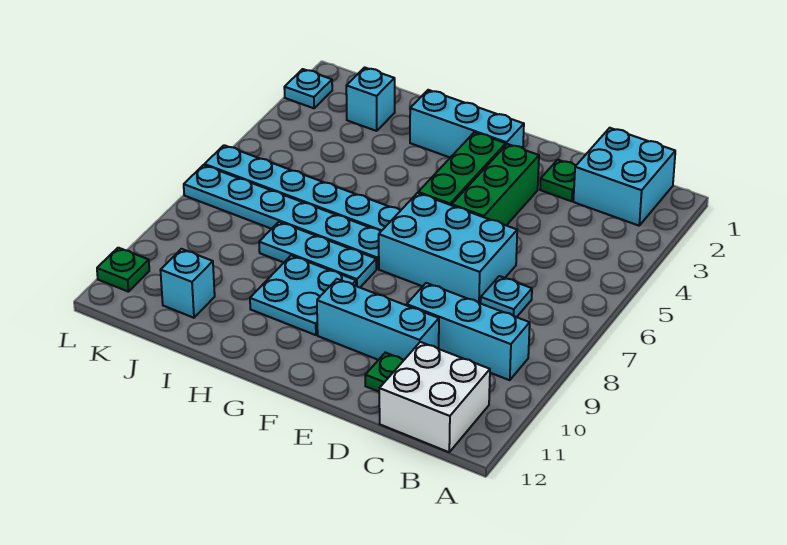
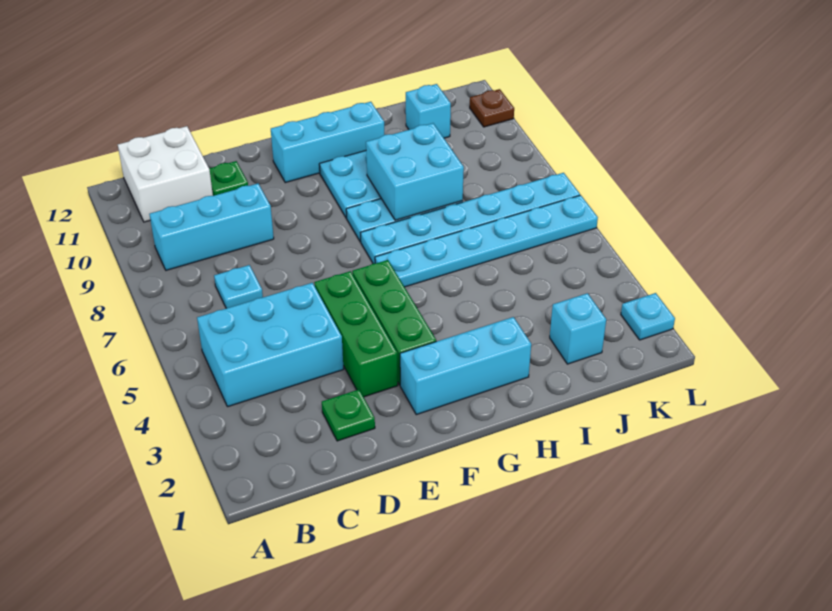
cyan 2x2 brick [573,128,675,226] -> cyan 2x2 brick moved to [366,123,464,220]
cyan 2x3 brick [379,193,517,303] -> cyan 2x3 brick moved to [197,283,344,407]
cyan 1x3 brick [317,279,439,360] -> cyan 1x3 brick moved to [271,102,384,183]
green 1x1 plate [97,248,149,292] -> brown 1x1 plate [470,89,514,127]

